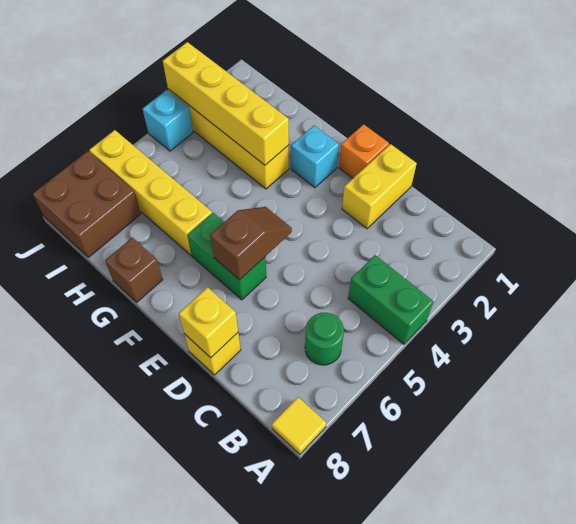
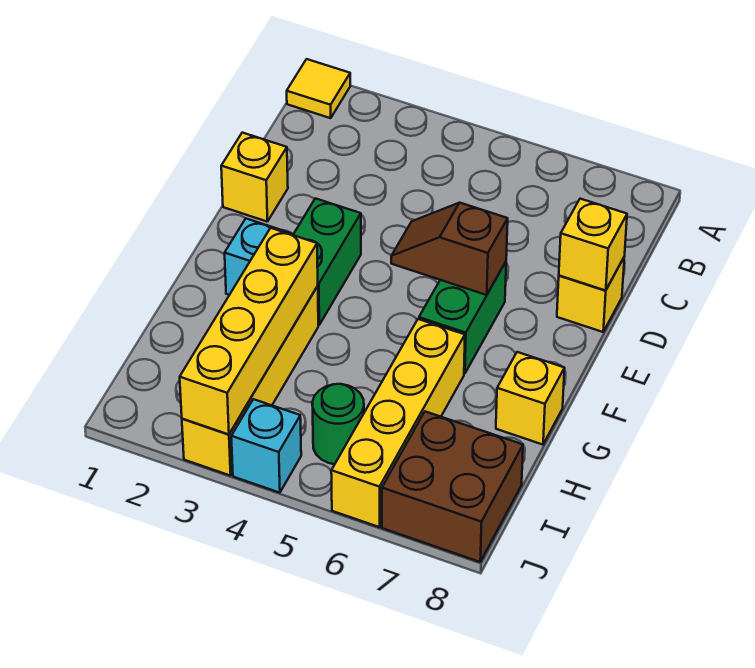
green 1x2 brick [348,255,434,344] -> green 1x2 brick moved to [293,198,361,325]
yellow 1x1 tile [272,397,326,454] -> yellow 1x1 tile moved to [287,59,350,118]
green 1x1 round brick [305,313,344,365] -> green 1x1 round brick moved to [312,384,364,464]
yellow 1x2 brick [342,144,417,229] -> yellow 1x1 brick [221,133,288,222]
orange 1x1 brick [339,124,389,178] -> none
brown 1x1 brick [105,238,163,302] -> yellow 1x1 brick [496,352,565,445]

